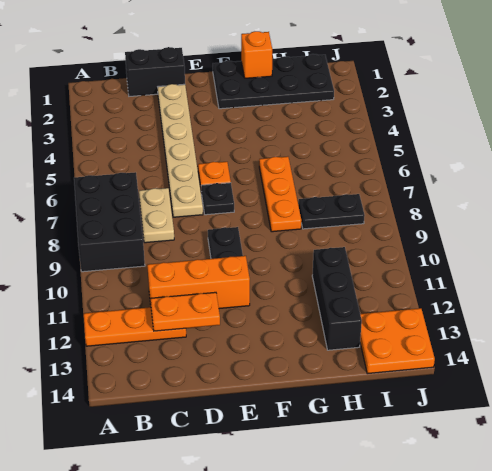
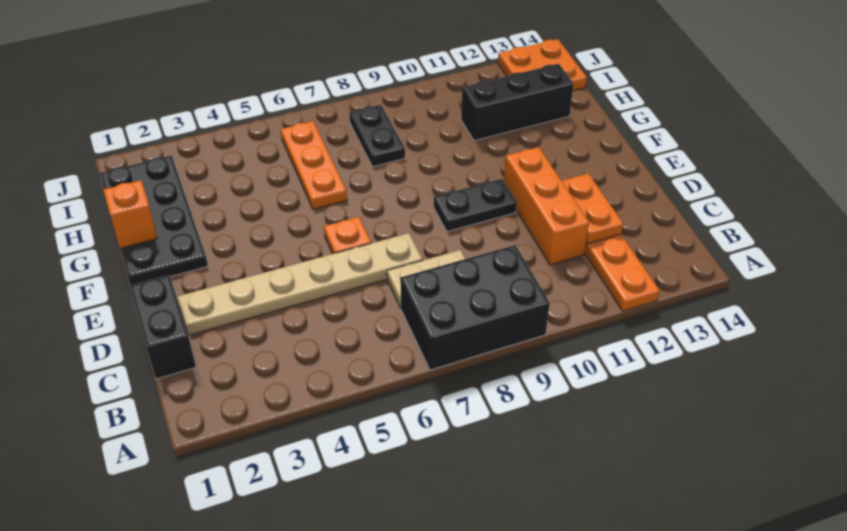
black 1x1 plate [201,183,234,215] -> none
orange 1x3 plate [259,157,301,232] -> orange 1x3 plate turned to [281,121,347,209]

